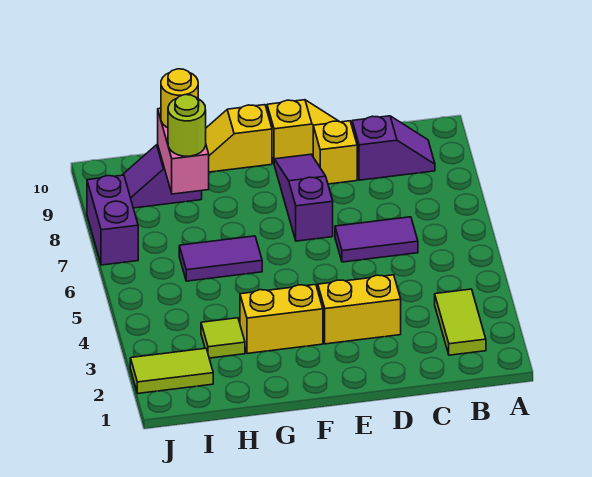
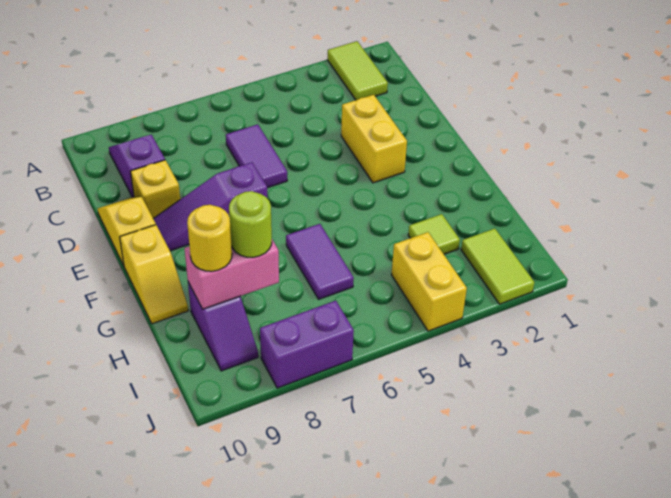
lime 1x2 tile [435,289,486,355] -> lime 1x2 tile turned to [328,41,388,100]
yellow 1x2 brick [240,285,323,353] -> yellow 1x2 brick moved to [391,232,467,331]

